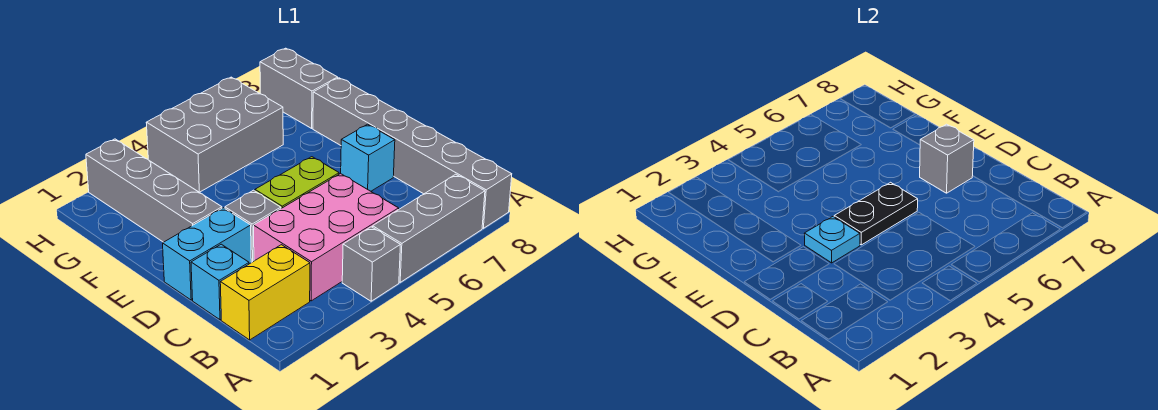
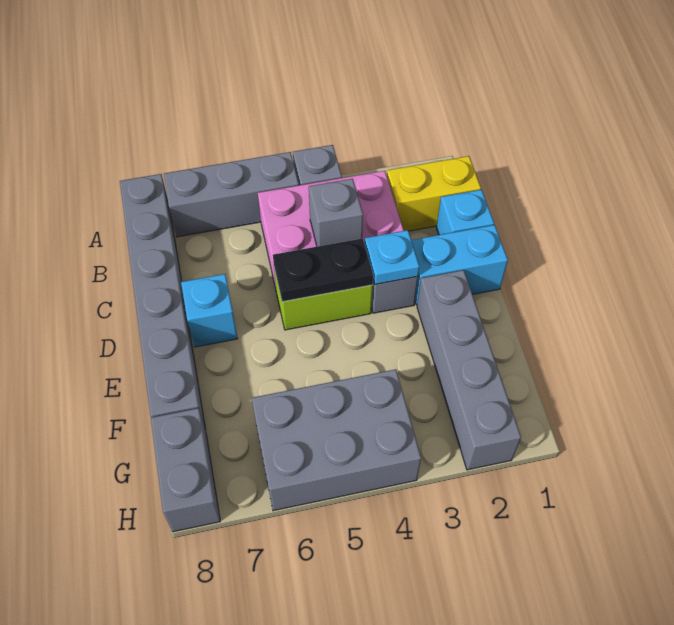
grey 1x1 brick [920,124,974,193] -> grey 1x1 brick moved to [309,179,363,246]

